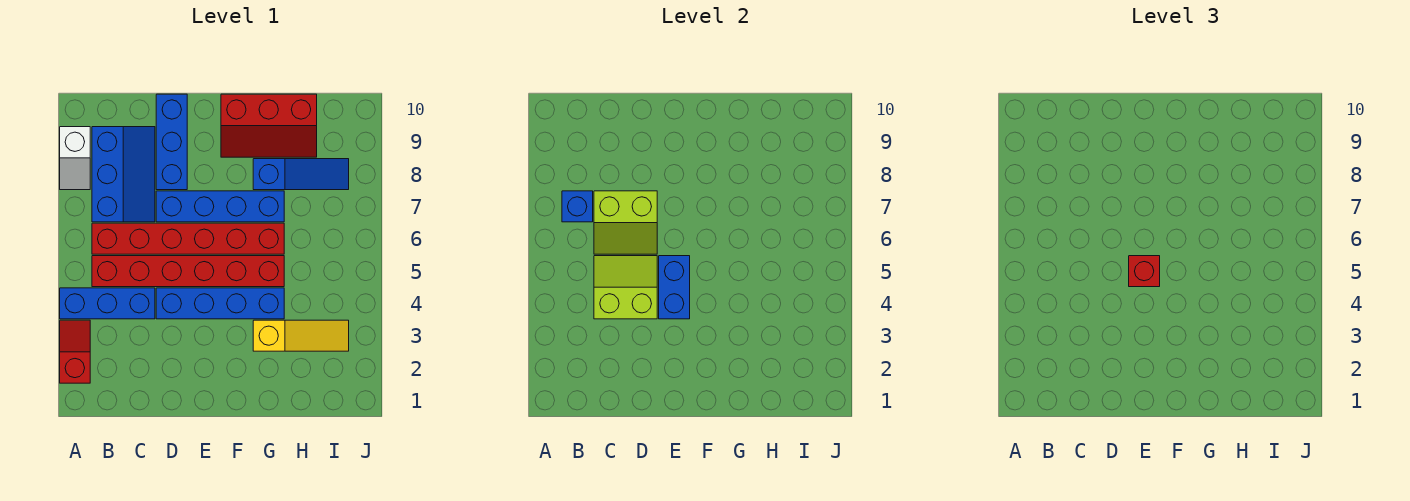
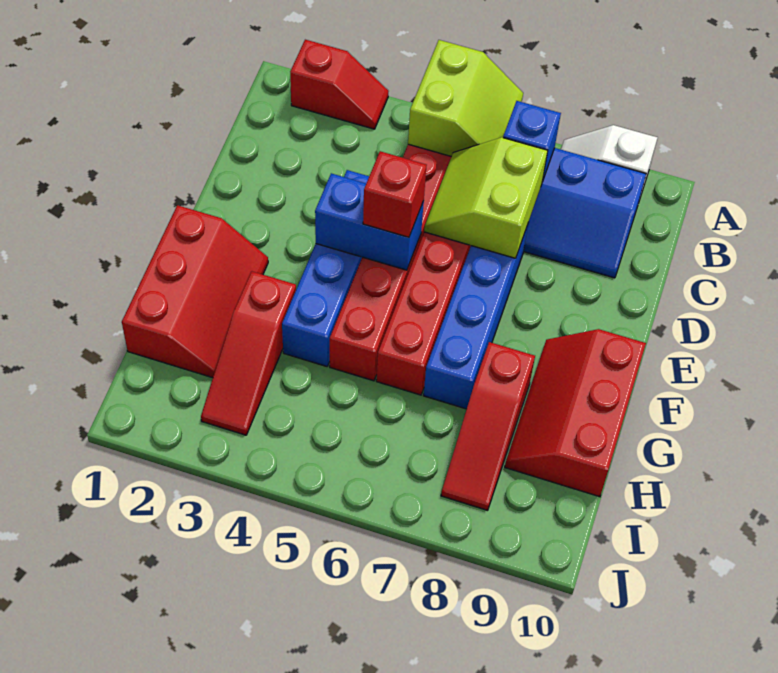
blue 1x3 brick [60,288,155,319] -> none
lime 2x2 slope [594,256,657,319] -> lime 2x2 slope moved to [408,40,523,156]
blue 1x3 brick [156,94,187,190] -> none
none -> red 2x3 slope [122,205,268,378]
yellow 1x3 slope [253,320,349,351] -> red 1x3 slope [201,271,296,435]
blue 1x3 slope [253,159,349,190] -> red 1x3 slope [441,342,535,510]

